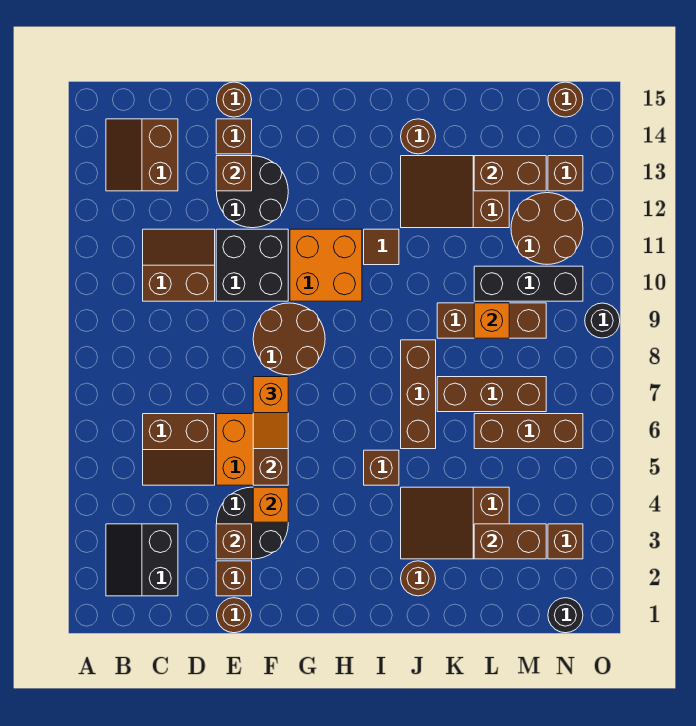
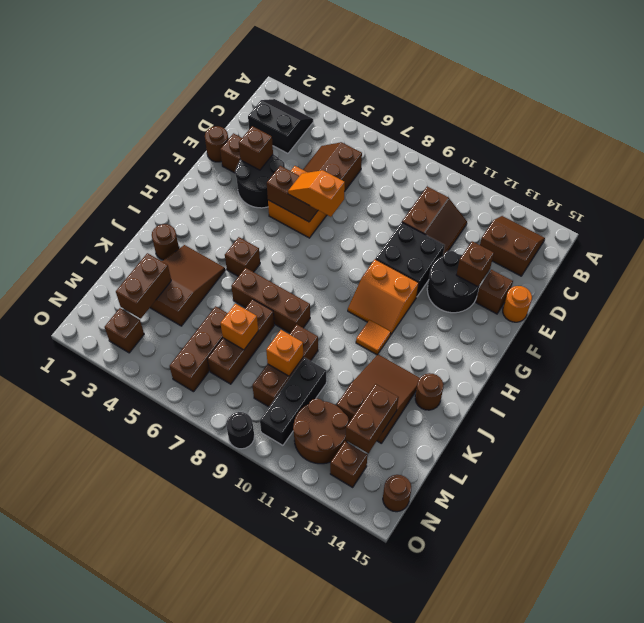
brown 1x1 round brick [217,82,252,117] -> orange 1x1 round brick [503,286,532,322]
orange 1x1 brick [253,487,288,522] -> orange 1x1 brick moved to [220,304,258,350]
brown 2x2 round brick [253,303,325,375] -> none
orange 2x2 brick [290,229,362,301] -> orange 2x2 slope [348,259,419,335]
brown 1x1 tile [364,229,399,265] -> orange 1x1 tile [356,320,391,355]
black 1x1 round brick [548,598,583,633] -> none

